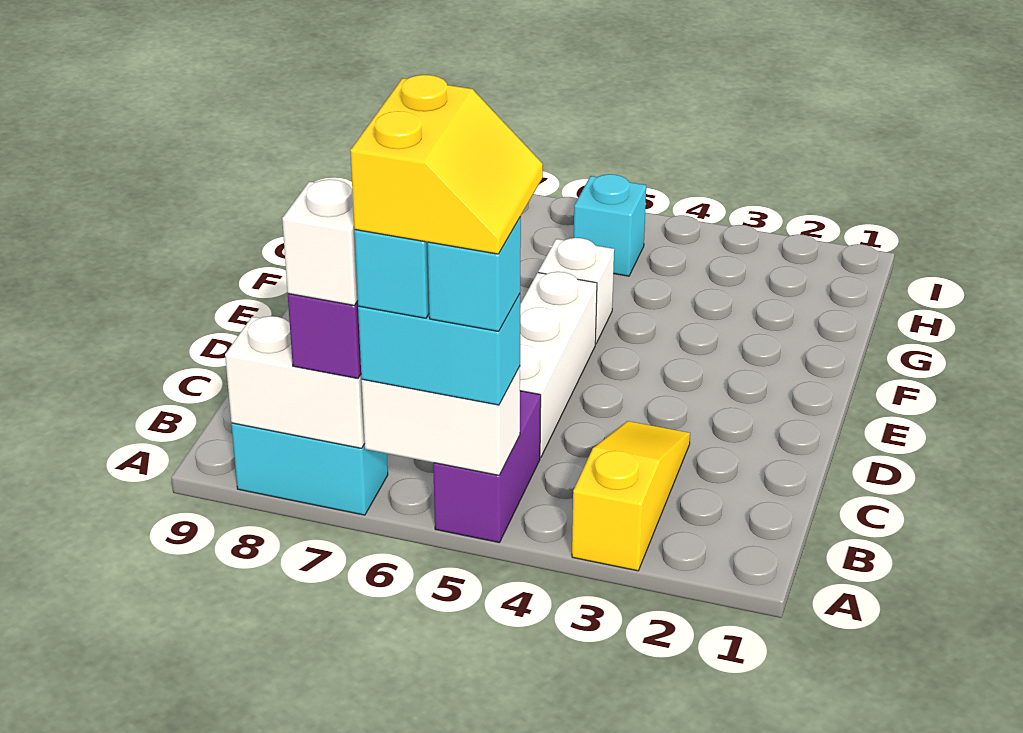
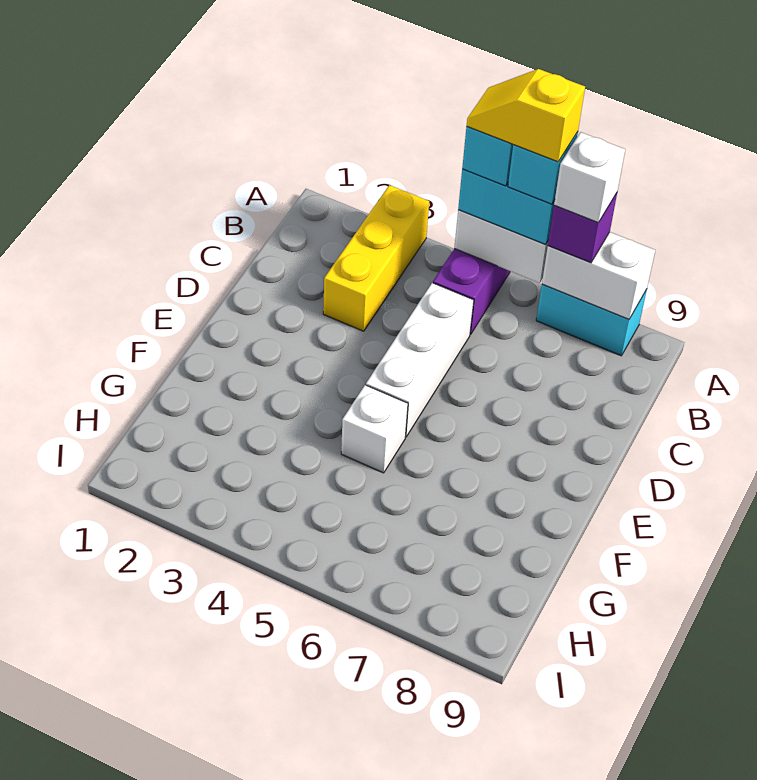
yellow 1x3 slope [572,421,690,571] -> yellow 1x3 brick [323,185,429,331]
yellow 2x2 slope [350,75,543,254] -> yellow 1x2 slope [467,69,585,162]
cyan 1x1 brick [574,174,646,276] -> none

